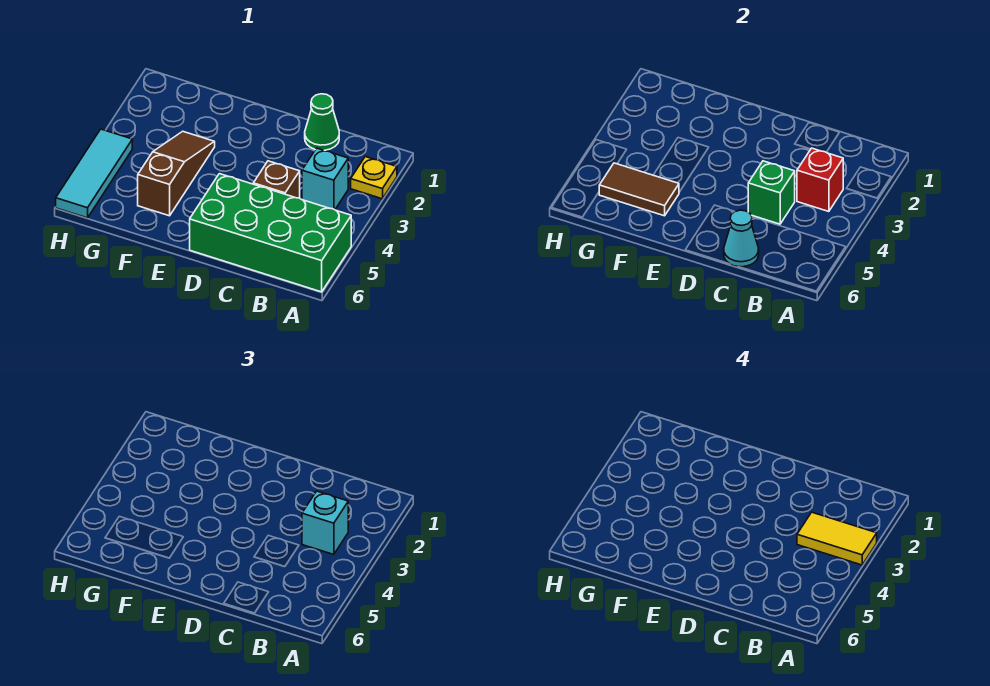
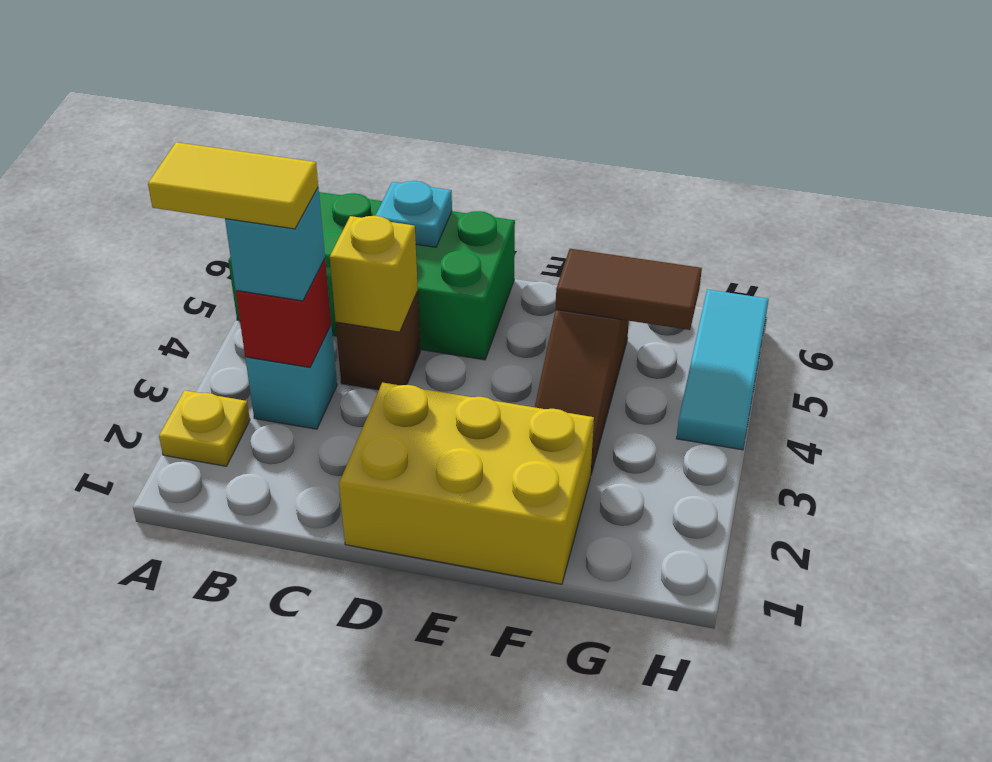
green 1x1 cone [305,94,339,150] -> none
green 1x1 brick [748,161,795,224] -> yellow 1x1 brick [330,216,418,332]
cyan 1x1 cone [724,210,759,267] -> cyan 1x1 plate [375,181,452,247]
none -> yellow 2x3 brick [339,382,594,584]

